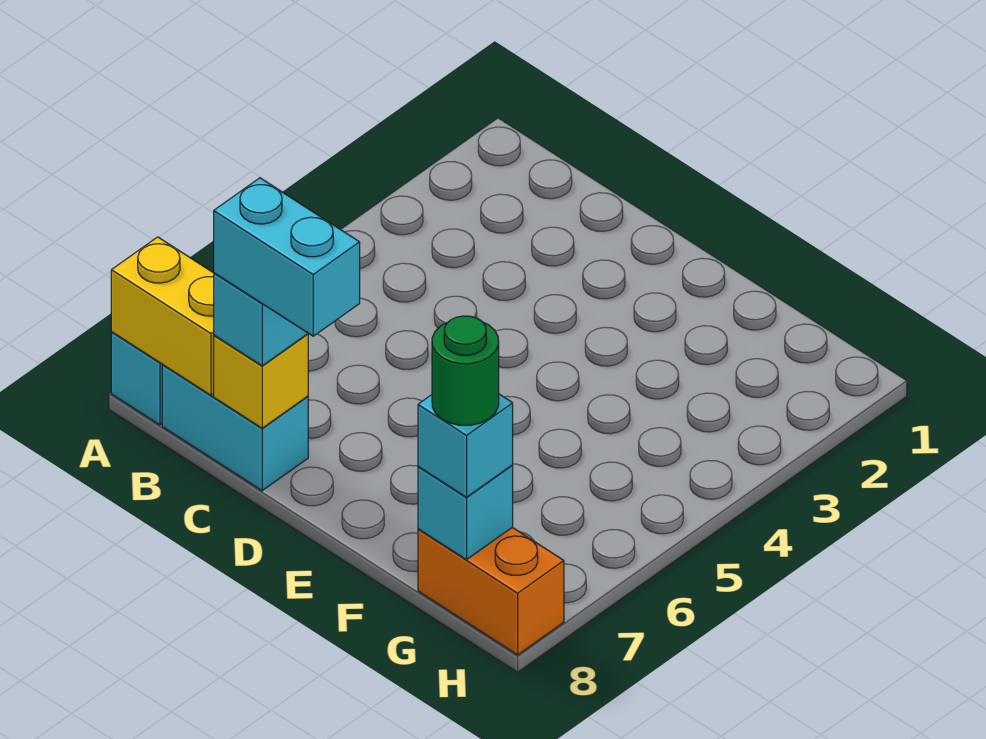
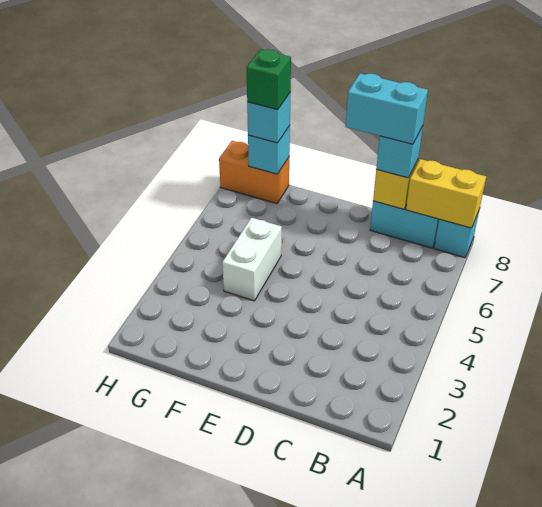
none -> white 1x2 brick [222,218,282,301]
green 1x1 round brick [432,316,499,425] -> green 1x1 brick [247,49,291,110]

